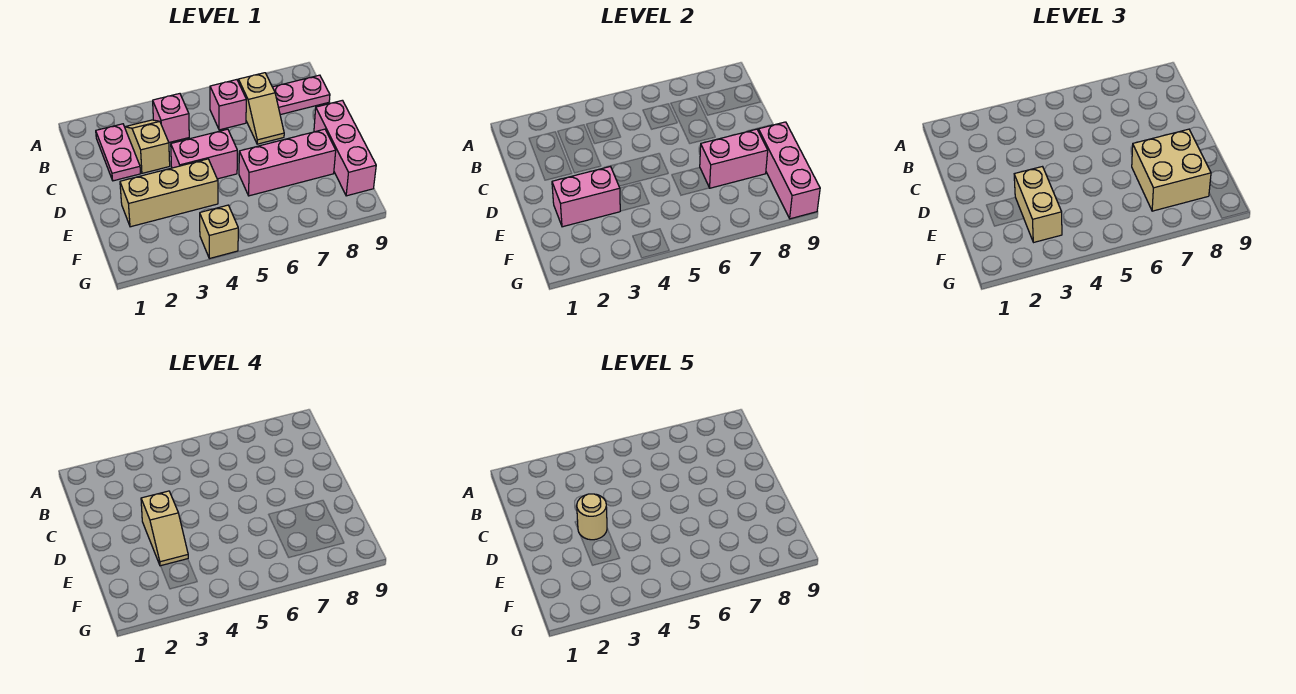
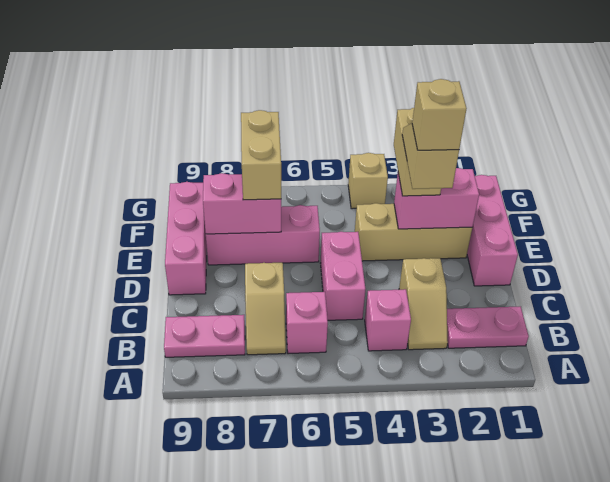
pink 1x2 plate [96,124,141,181] -> pink 1x2 plate turned to [447,306,529,348]
tan 1x2 slope [238,73,284,144] -> tan 1x2 slope turned to [245,263,286,355]
tan 1x1 round brick [577,494,607,540] -> tan 1x1 brick [412,79,467,150]
pink 1x2 brick [171,129,237,179] -> pink 1x2 brick turned to [320,232,366,320]
tan 2x2 brick [1132,129,1211,211] -> tan 1x2 brick [241,110,281,200]
pink 1x3 brick [758,122,820,219] -> pink 1x3 brick moved to [467,175,518,286]

